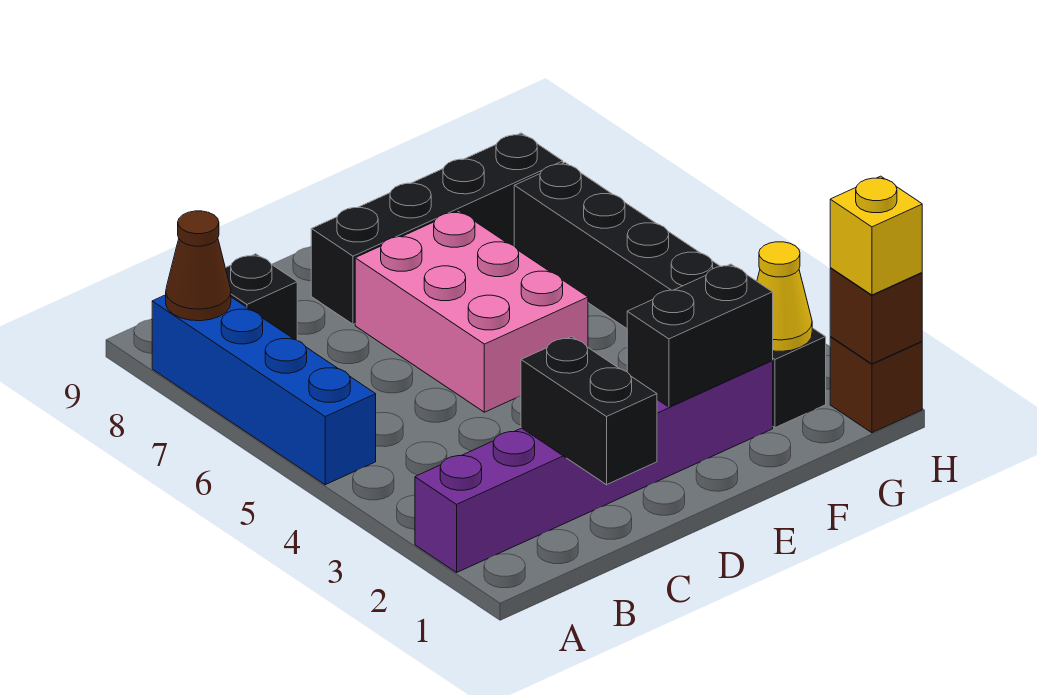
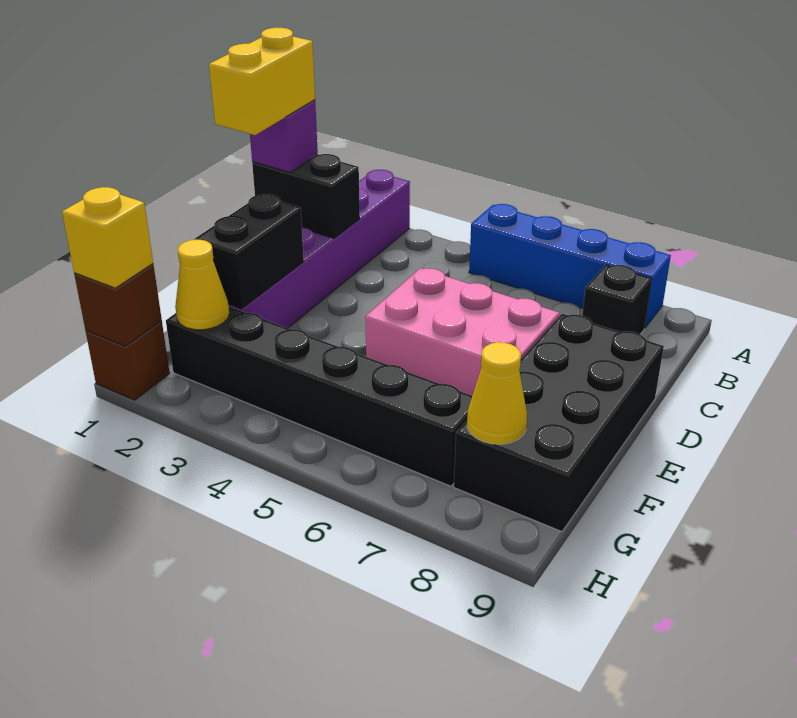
brown 1x1 cone [166,211,231,321] -> none
none -> purple 1x1 brick [250,100,318,173]
none -> yellow 1x2 brick [209,28,315,135]
black 1x4 brick [311,133,563,324] -> black 2x4 brick [454,314,664,532]
none -> yellow 1x1 cone [467,342,527,444]

